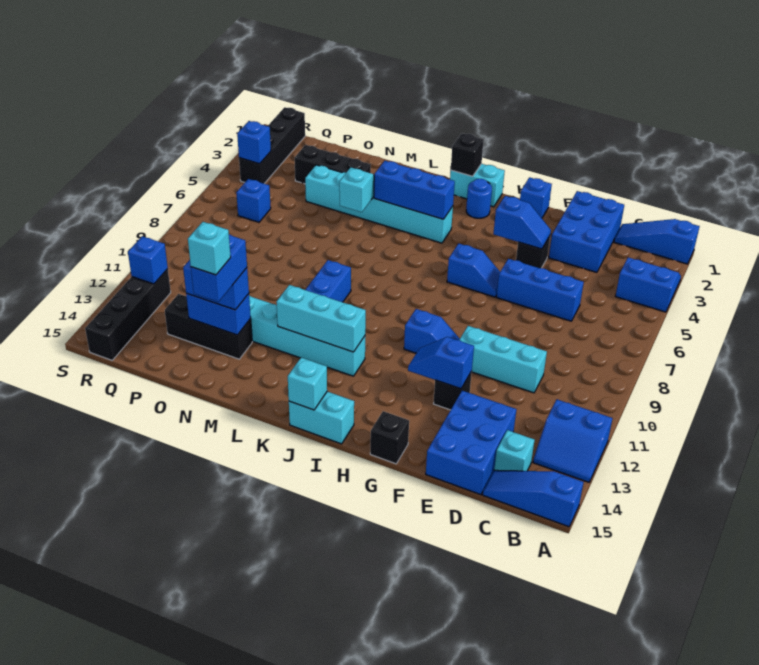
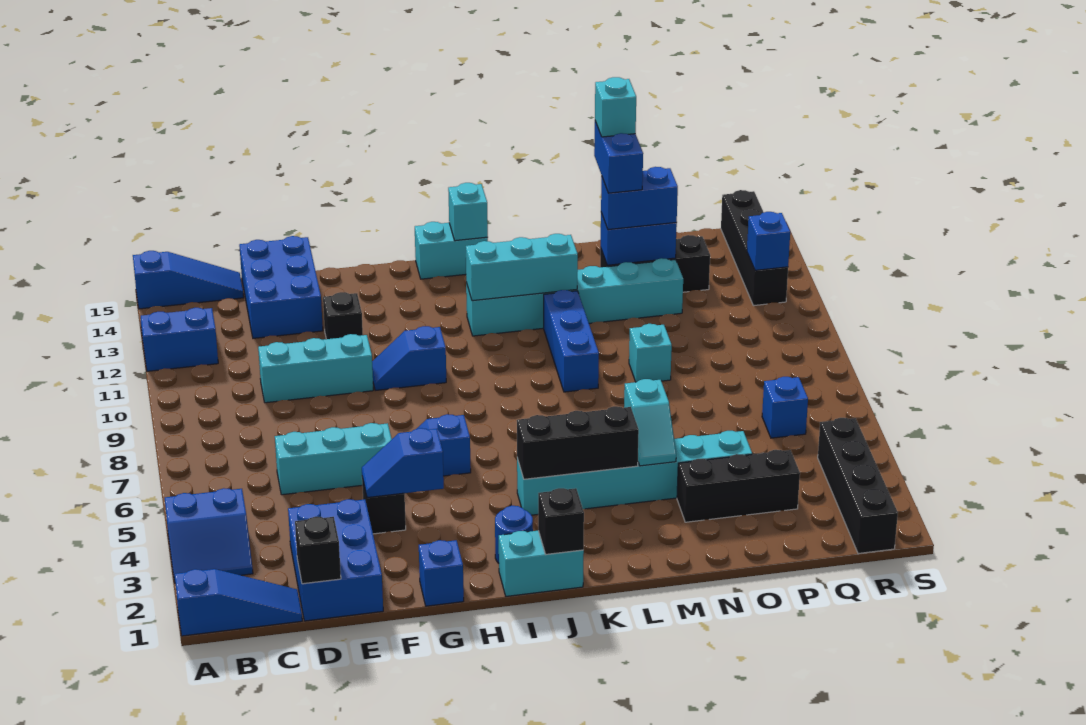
cyan 1x1 brick [494,430,534,471] -> cyan 1x1 brick moved to [629,324,672,382]
blue 1x3 brick [497,259,584,321] -> cyan 1x3 brick [275,423,392,495]
blue 1x2 slope [408,337,474,389] -> none
black 1x1 brick [370,411,409,464] -> black 1x1 brick moved to [295,517,341,584]
blue 1x3 brick [374,161,455,219] -> black 1x3 brick [517,406,639,479]
blue 1x1 brick [237,121,271,164] -> none

